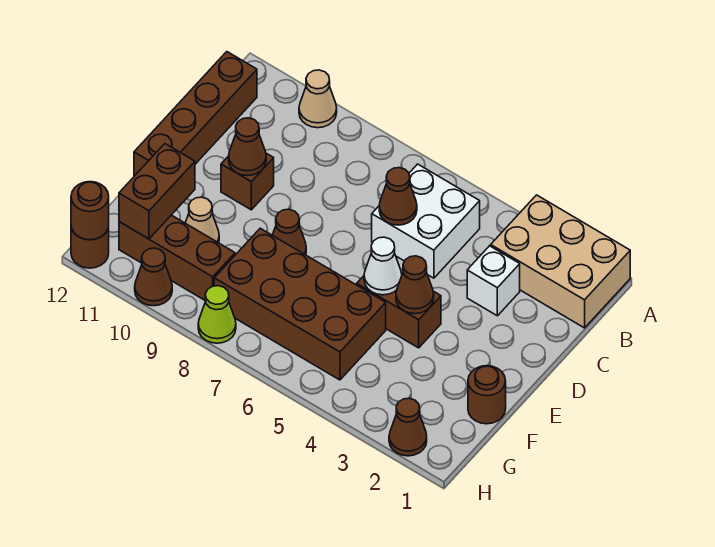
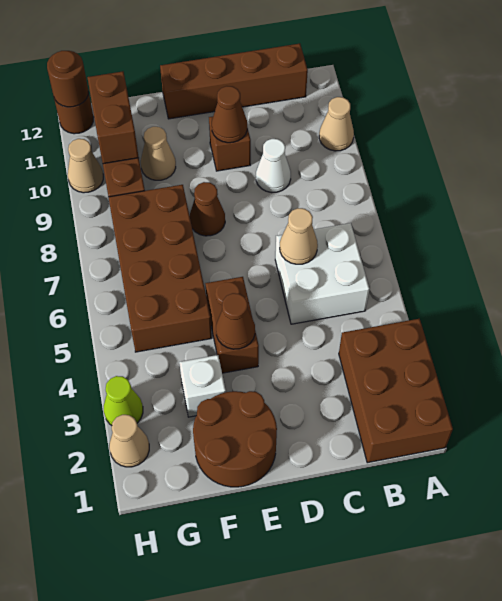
tan 2x3 brick [491,195,630,328] -> brown 2x3 brick [339,319,453,463]
white 1x1 brick [467,246,520,316] -> white 1x1 brick moved to [179,355,226,417]
brown 1x1 cone [379,168,417,225] -> tan 1x1 cone [280,208,318,264]
white 1x1 cone [364,237,402,295] -> white 1x1 cone moved to [256,139,291,193]
brown 1x1 round brick [468,366,506,424] -> brown 2x2 round brick [193,391,277,487]
brown 1x2 brick [119,144,195,239] -> brown 1x2 brick turned to [87,71,139,164]
brown 1x1 cone [389,398,427,456] -> tan 1x1 cone [109,415,149,467]
lime 1x1 cone [198,286,236,343] -> lime 1x1 cone moved to [104,376,143,425]
brown 1x1 cone [135,248,172,306] -> tan 1x1 cone [68,139,103,193]

